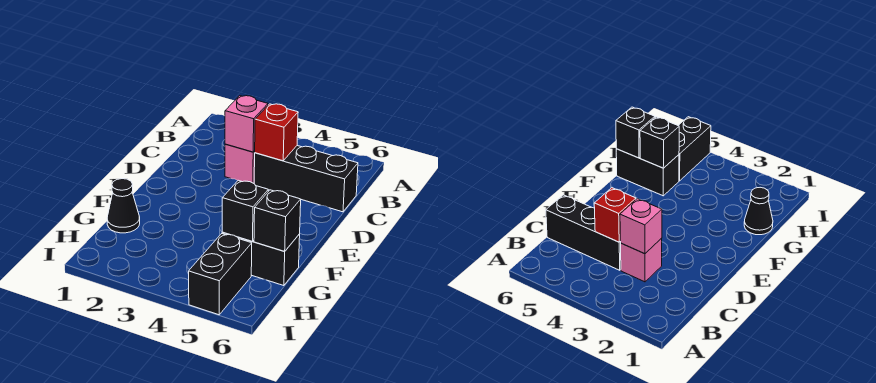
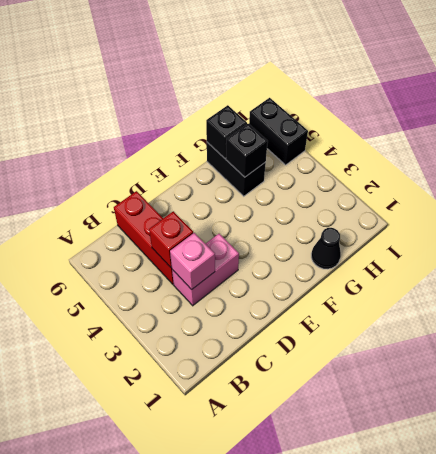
pink 1x1 brick [225,144,255,183] -> pink 1x2 brick [172,234,239,306]
black 1x3 brick [254,146,358,212] -> red 1x3 brick [114,191,174,284]
black 1x2 brick [189,234,252,315] -> black 1x2 brick turned to [249,98,308,165]

